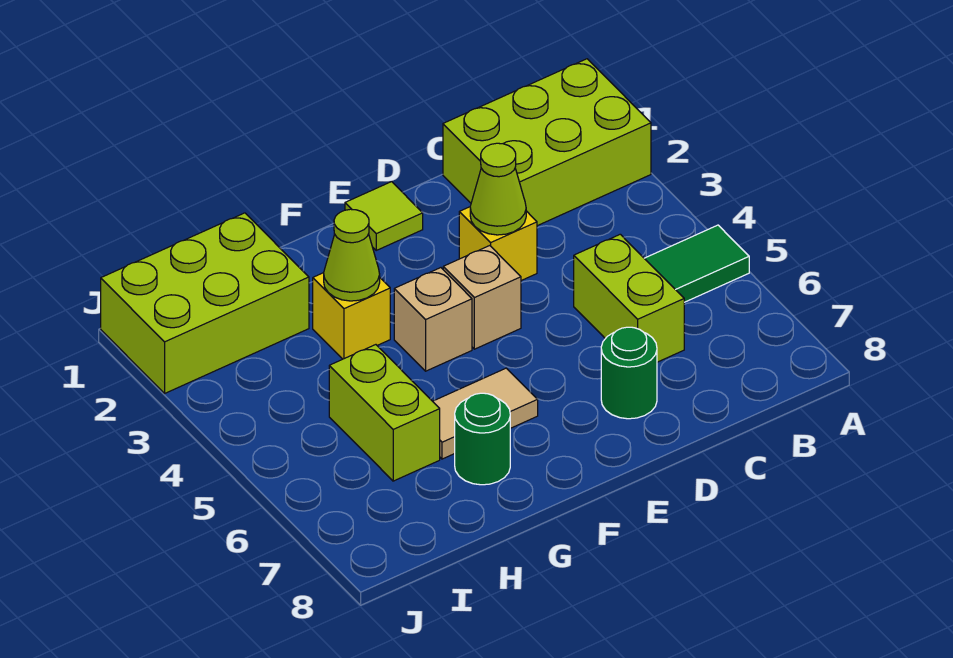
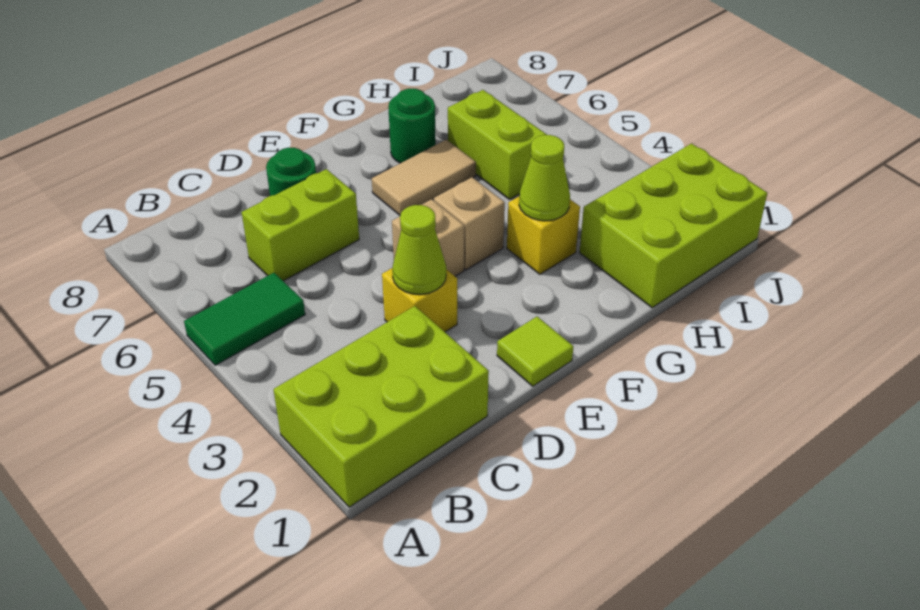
lime 1x2 brick [574,234,684,362] -> lime 1x2 brick turned to [242,169,359,281]

